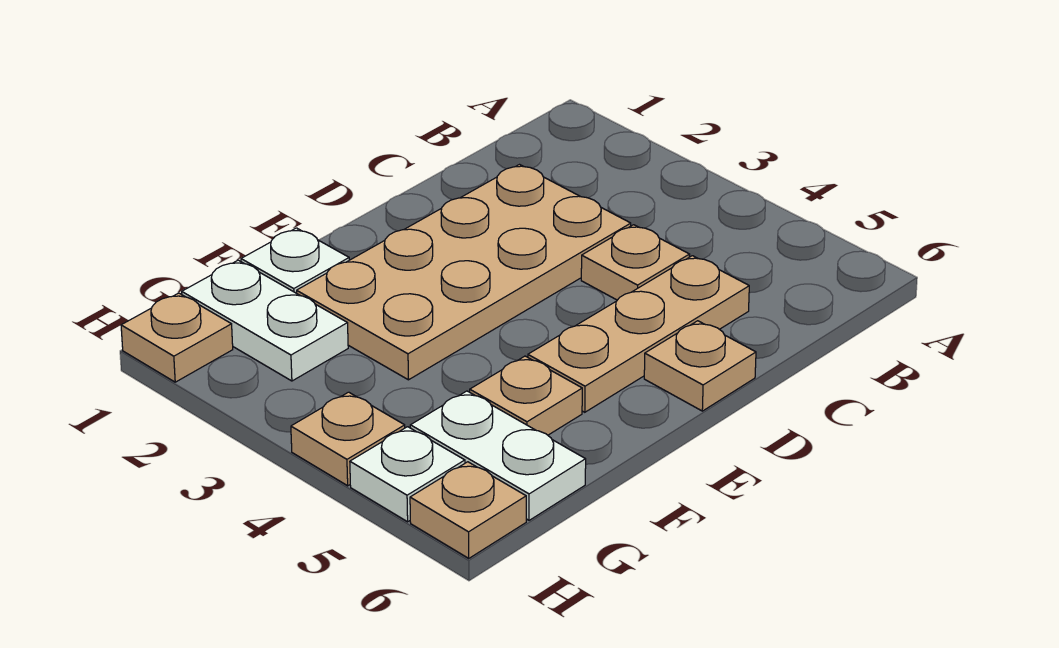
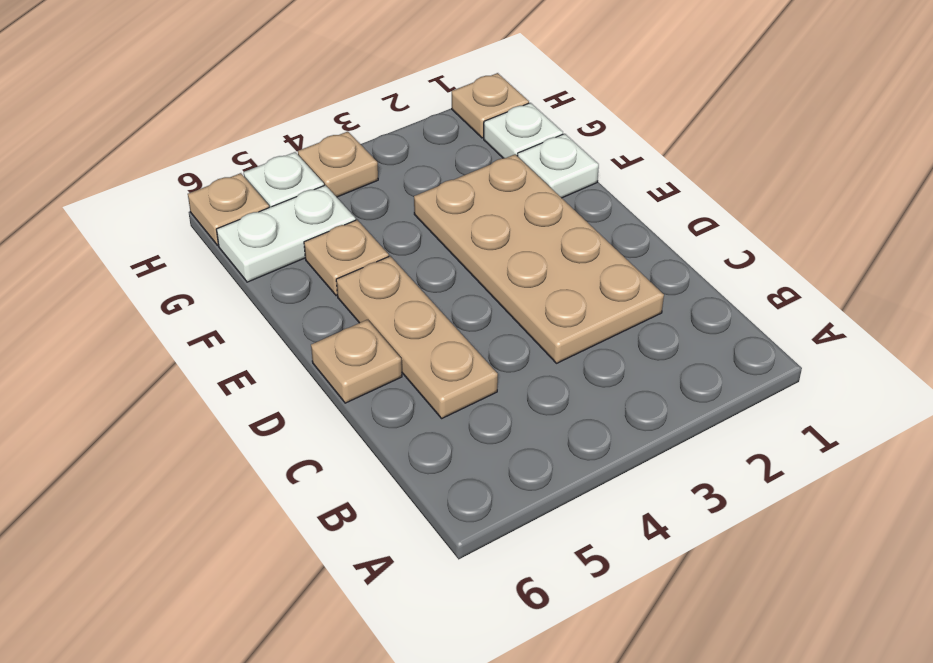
tan 1x1 plate [581,225,690,300] -> none
white 1x2 plate [182,260,348,381] -> white 1x1 plate [484,103,563,158]

